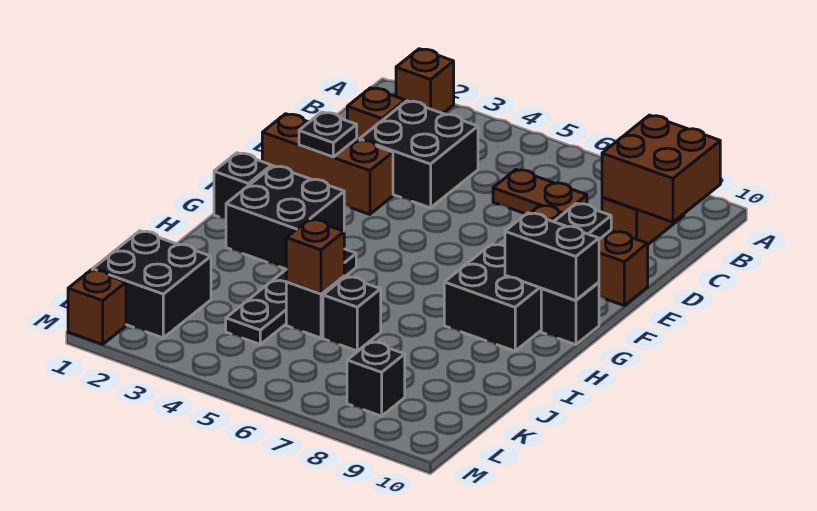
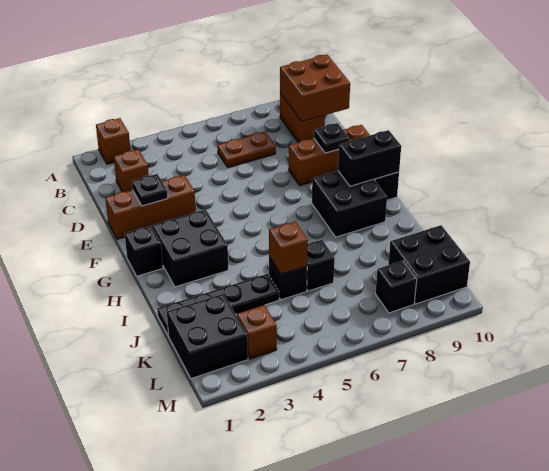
black 2x2 brick [360,101,478,208] -> black 2x2 brick moved to [388,225,470,304]
black 1x4 plate [226,249,356,344] -> black 1x4 plate turned to [157,274,279,336]
brown 1x1 brick [68,270,126,344] -> brown 1x1 brick moved to [237,305,277,359]

